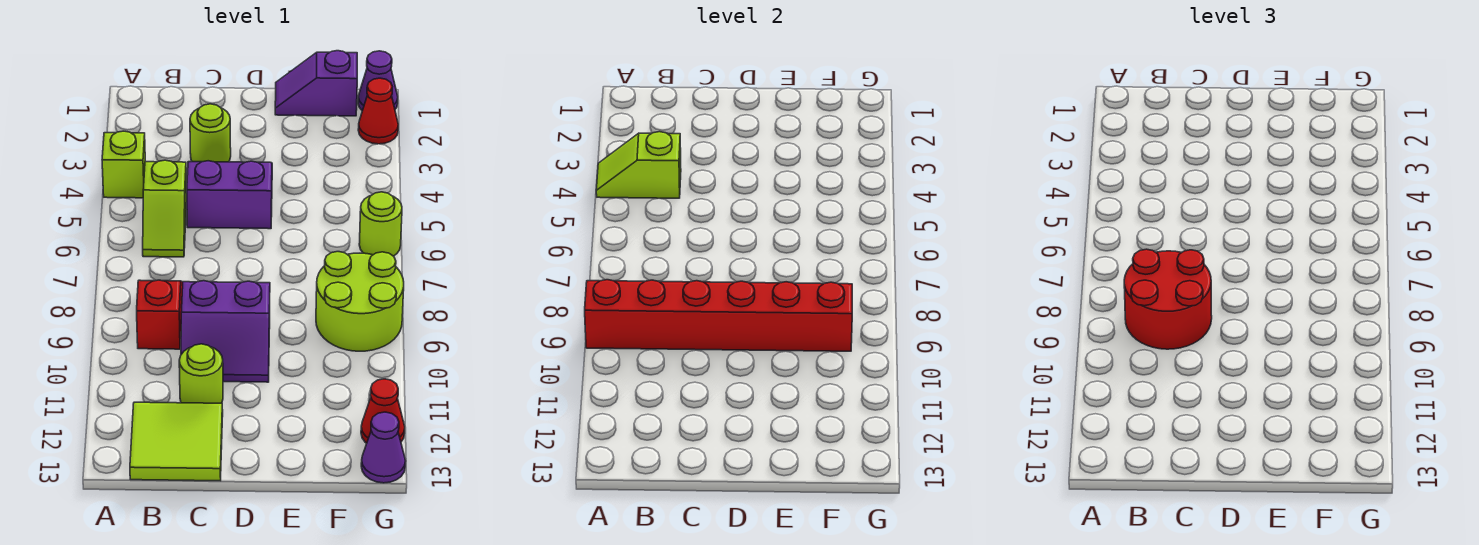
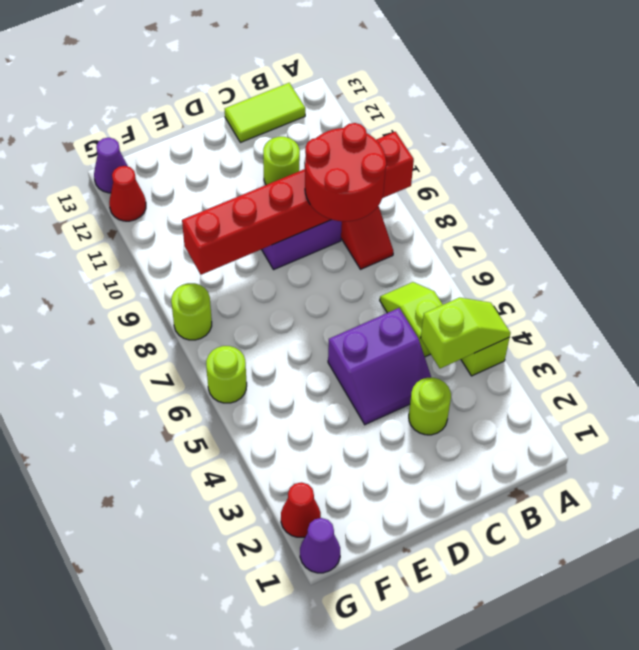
lime 2x2 tile [130,402,223,481] -> lime 1x2 tile [225,83,305,143]
purple 1x2 slope [275,51,357,116] -> none
lime 2x2 round brick [316,252,404,351] -> lime 1x1 round brick [171,283,212,340]

